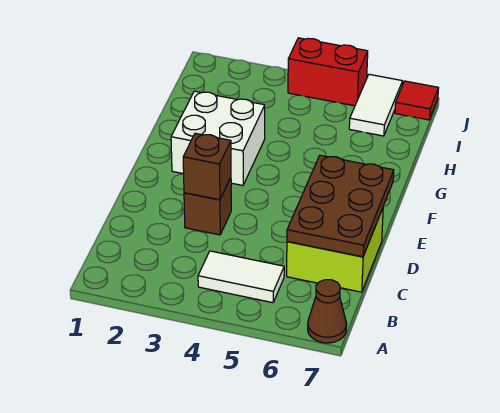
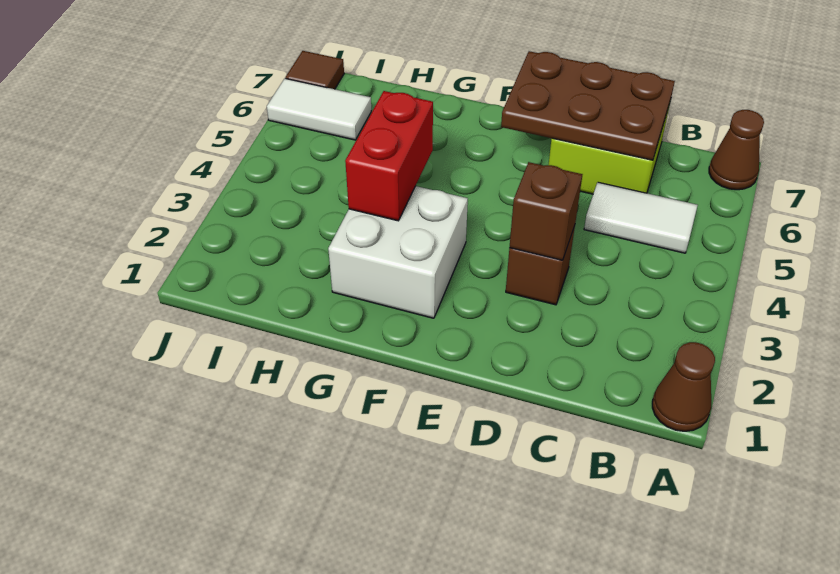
none -> brown 1x1 cone [652,342,715,431]
white 1x2 tile [198,251,284,303] -> white 1x2 tile turned to [584,182,698,253]
red 1x2 brick [288,38,368,106] -> red 1x2 brick moved to [345,91,433,221]
red 1x1 tile [395,81,439,120] -> brown 1x1 tile [286,51,344,89]

